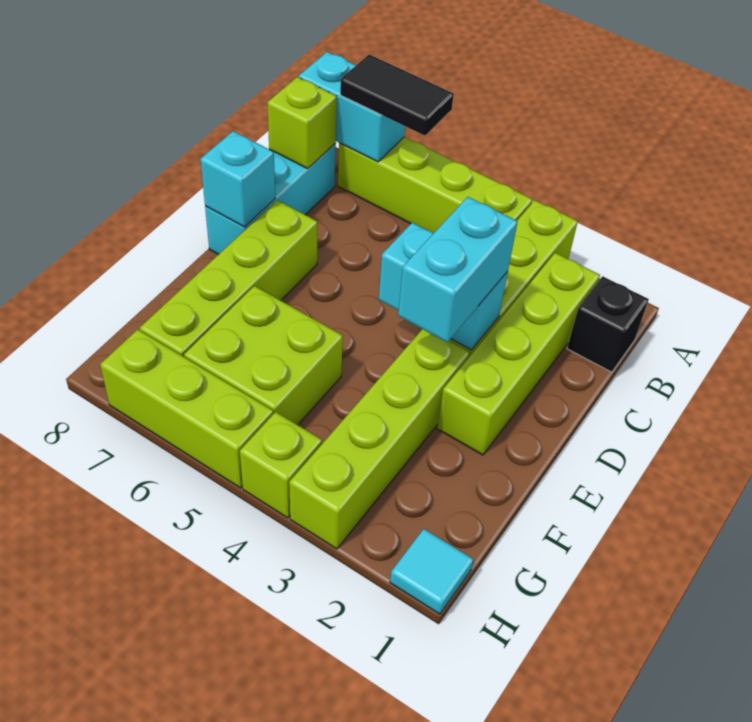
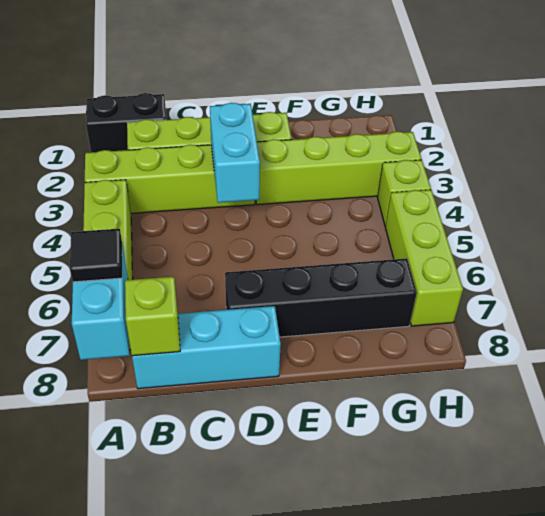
black 1x2 tile [340,55,454,136] -> black 1x1 tile [70,229,122,282]
black 1x1 brick [567,276,649,372] -> black 1x2 brick [86,93,167,152]
cyan 1x2 brick [398,197,518,342] -> none
lime 1x4 brick [140,200,317,357] -> black 1x4 brick [225,258,417,337]
cyan 1x1 brick [201,131,275,227] -> none
lime 2x2 brick [184,286,343,425] -> none
cyan 1x1 tile [390,529,473,614] -> none

